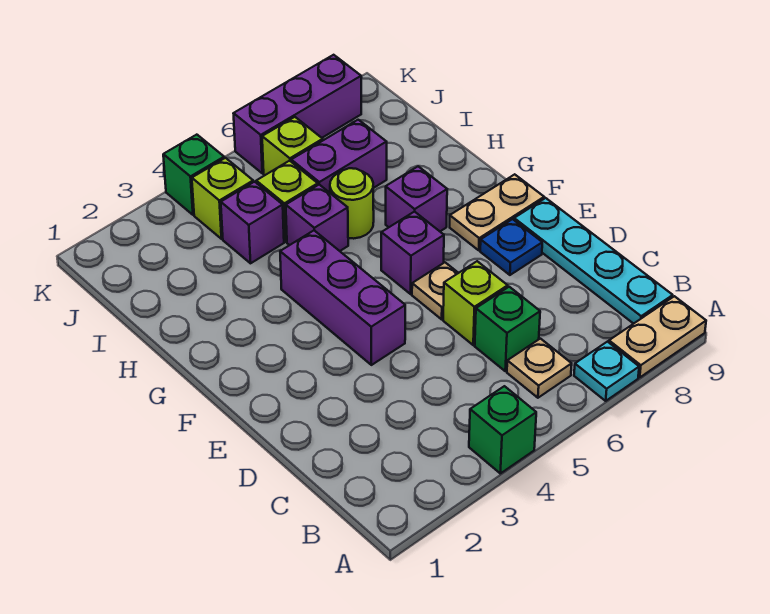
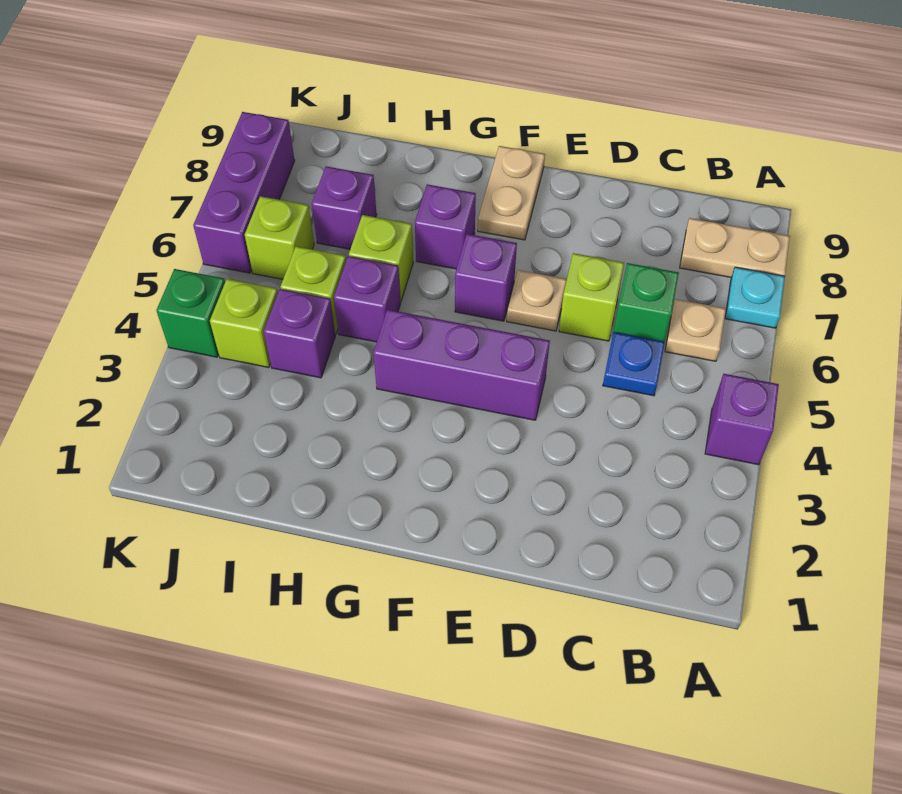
green 1x1 brick [469,386,536,473] -> purple 1x1 brick [705,374,779,465]
tan 1x2 plate [609,296,706,377] -> tan 1x2 plate turned to [680,218,790,278]
cyan 1x4 plate [514,198,673,324] -> none
blue 1x1 plate [480,219,542,275] -> blue 1x1 plate moved to [603,332,665,396]
lime 1x1 round brick [330,168,374,239] -> lime 1x1 brick [349,215,413,302]
purple 1x2 brick [291,120,387,193] -> purple 1x1 brick [312,166,377,249]

